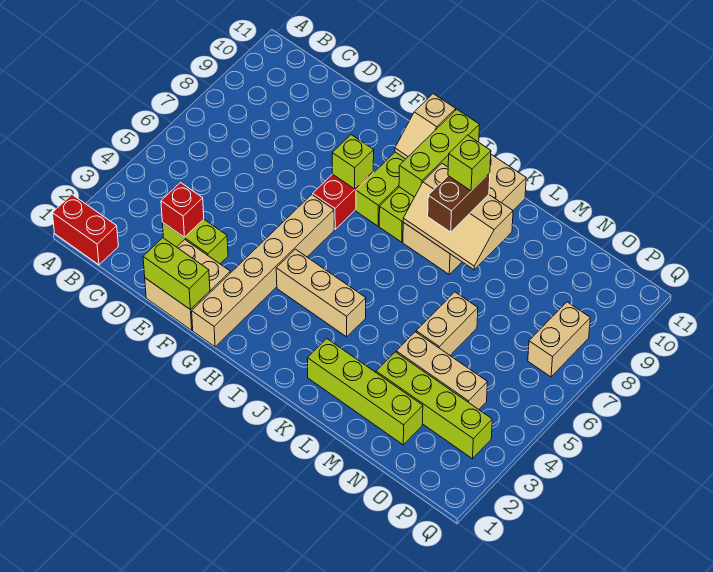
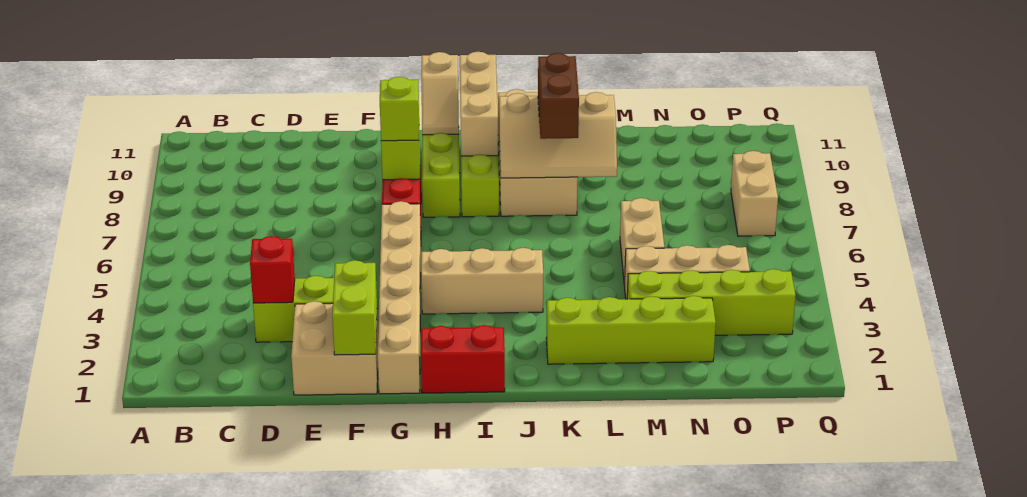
red 1x2 brick [52,195,118,265] -> red 1x2 brick moved to [421,325,505,393]
lime 1x2 brick [143,238,210,310] -> lime 1x2 brick turned to [332,260,377,355]
lime 1x3 brick [399,110,479,197] -> tan 1x3 brick [460,52,498,156]
lime 1x1 brick [448,135,491,191] -> lime 1x1 brick moved to [380,77,419,141]

